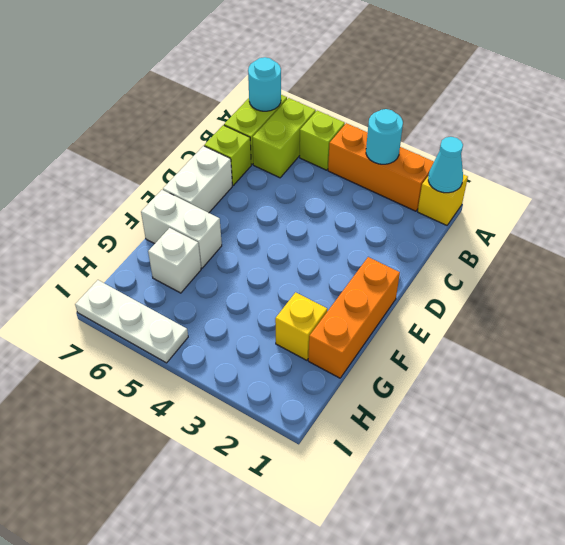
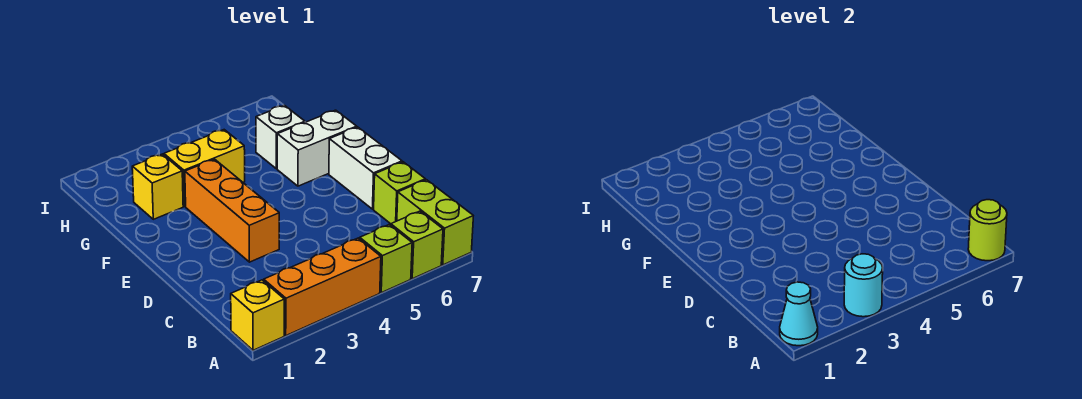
lime 1x2 brick [253,98,316,178] -> lime 1x1 brick [391,211,443,279]
cyan 1x1 round brick [248,57,281,111] -> lime 1x1 round brick [968,200,1007,261]
orange 1x3 brick [308,257,400,378] -> orange 1x3 brick moved to [185,159,279,262]
none -> yellow 1x2 brick [164,130,245,206]
white 1x3 plate [75,280,188,363] -> none

